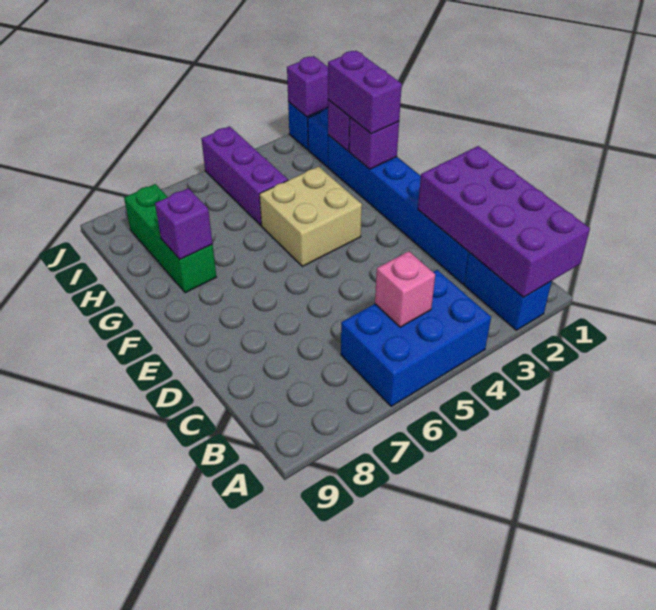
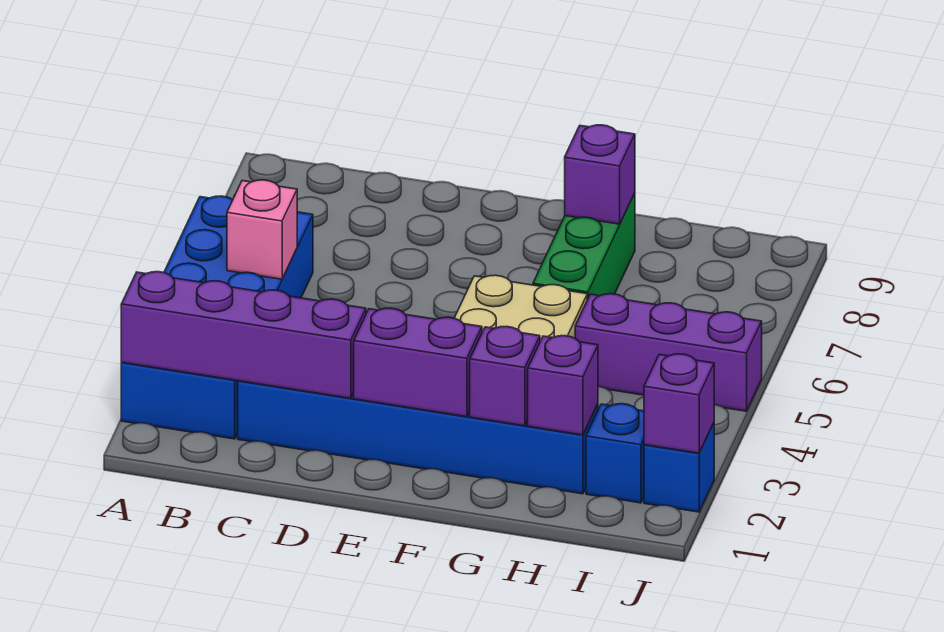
purple 2x4 brick [418,146,590,297] -> purple 1x4 brick [121,272,366,398]
purple 1x2 brick [328,51,402,134] -> purple 1x2 brick moved to [354,308,482,417]
green 1x3 brick [124,184,216,293] -> green 1x3 brick turned to [533,193,635,300]

